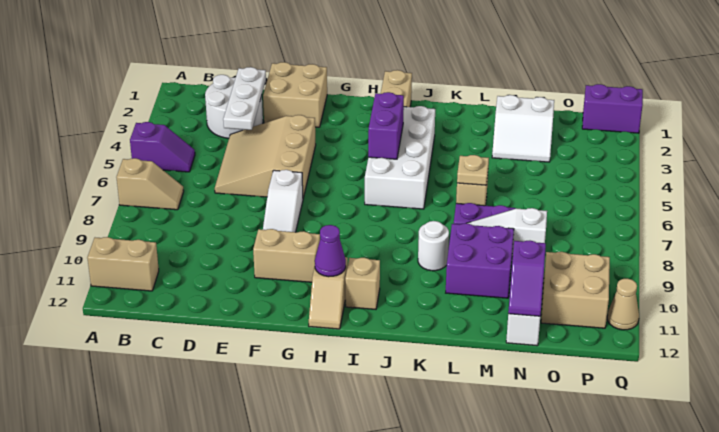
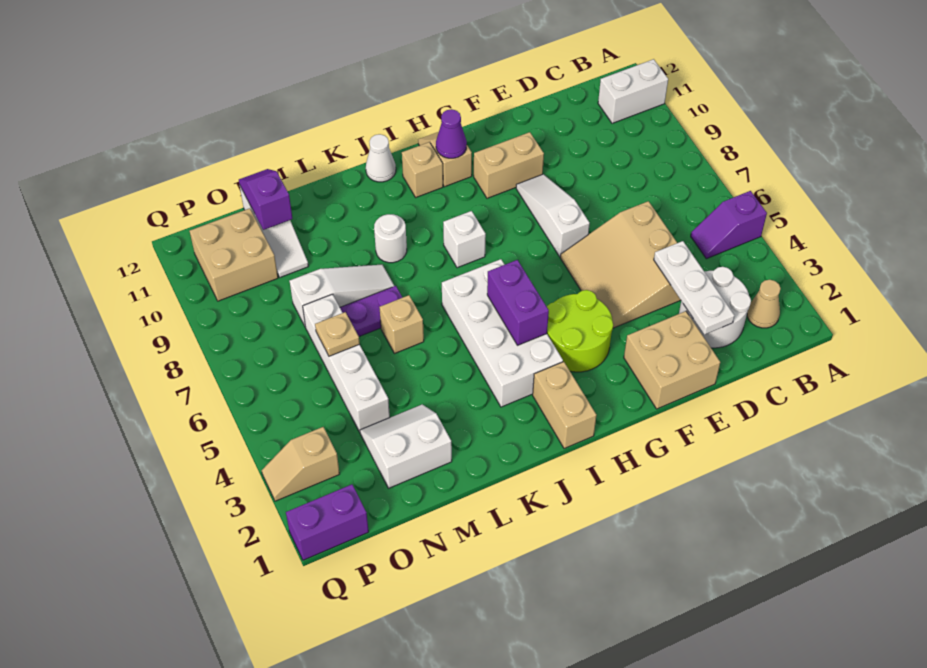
tan 1x2 slope [116,158,184,210] -> tan 1x2 slope moved to [262,427,340,501]
tan 1x2 brick [87,237,159,291] -> white 1x2 brick [598,59,668,123]
tan 3x3 slope [215,115,316,198] -> tan 3x3 slope turned to [561,201,681,328]
none -> lime 2x2 round brick [547,290,613,372]
none -> white 1x1 brick [443,211,486,268]
none -> white 1x1 cone [366,134,396,182]
tan 1x1 plate [457,155,489,185] -> tan 1x1 plate moved to [315,312,360,356]
purple 2x2 brick [446,223,514,298] -> none
none -> white 1x4 brick [303,294,390,432]
tan 1x1 cone [607,279,639,330] -> tan 1x1 cone moved to [747,280,781,328]

